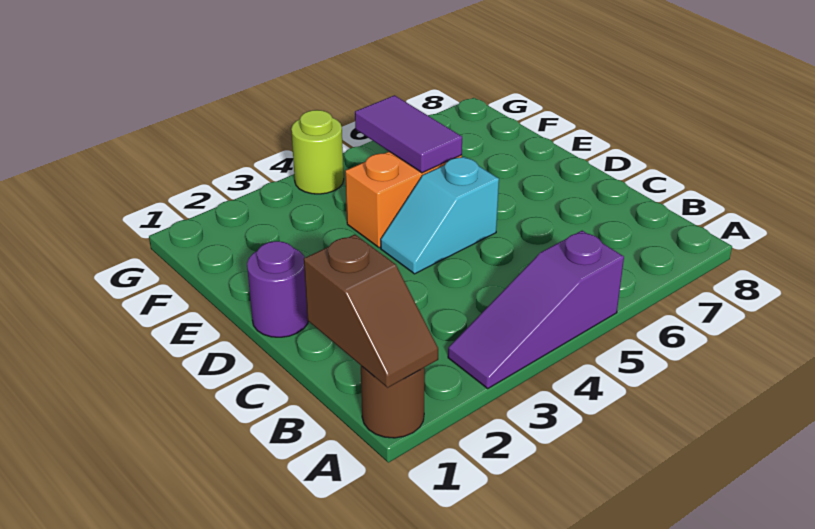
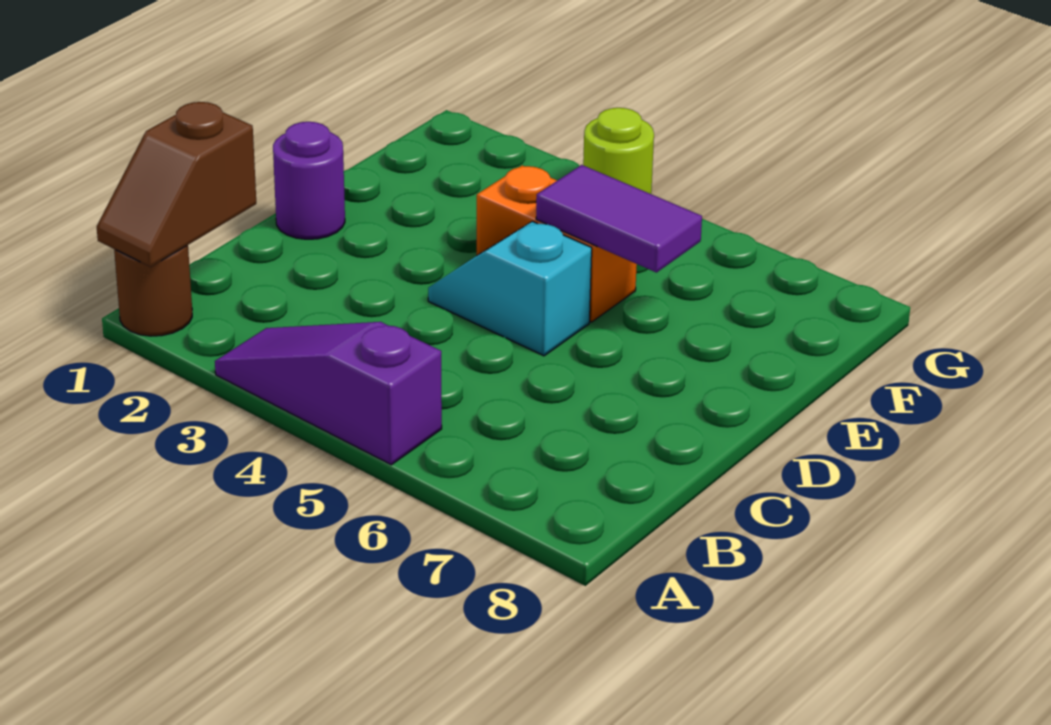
purple 1x2 tile [355,95,462,173] -> purple 1x2 tile turned to [536,165,702,273]

